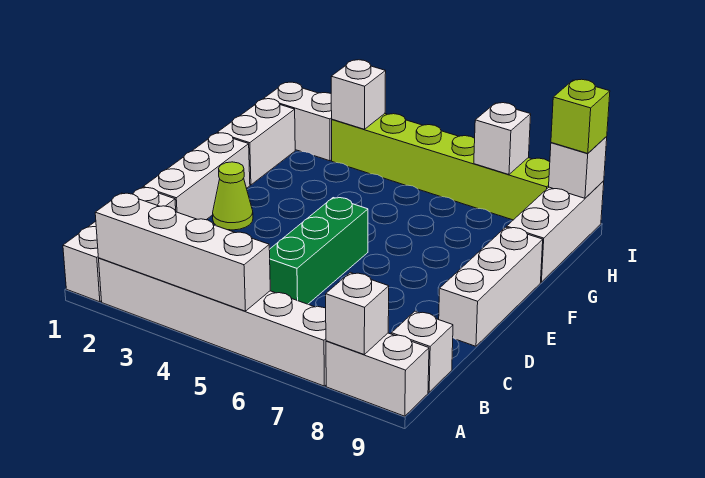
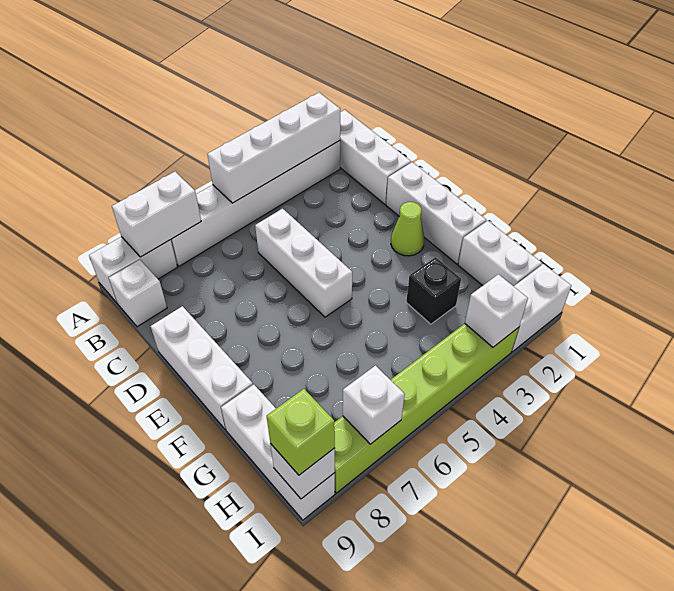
white 1x1 brick [326,272,389,354] -> white 1x2 brick [112,172,201,257]
green 1x3 brick [269,198,368,304] -> white 1x3 brick [255,209,352,317]
none -> black 1x1 brick [406,257,461,324]

